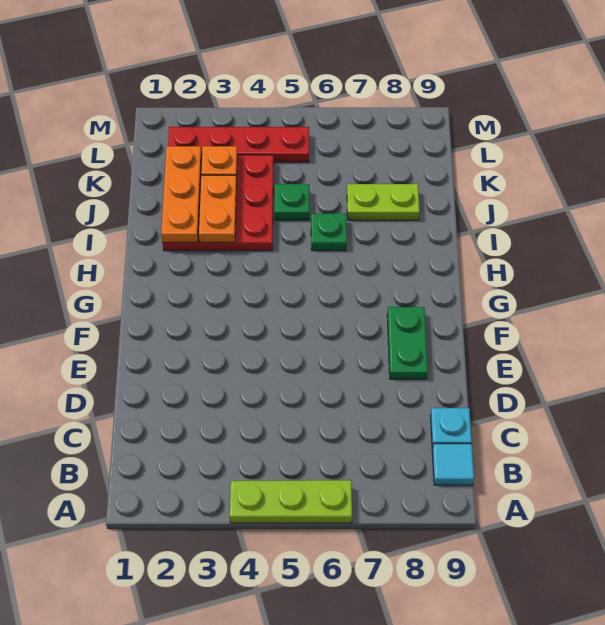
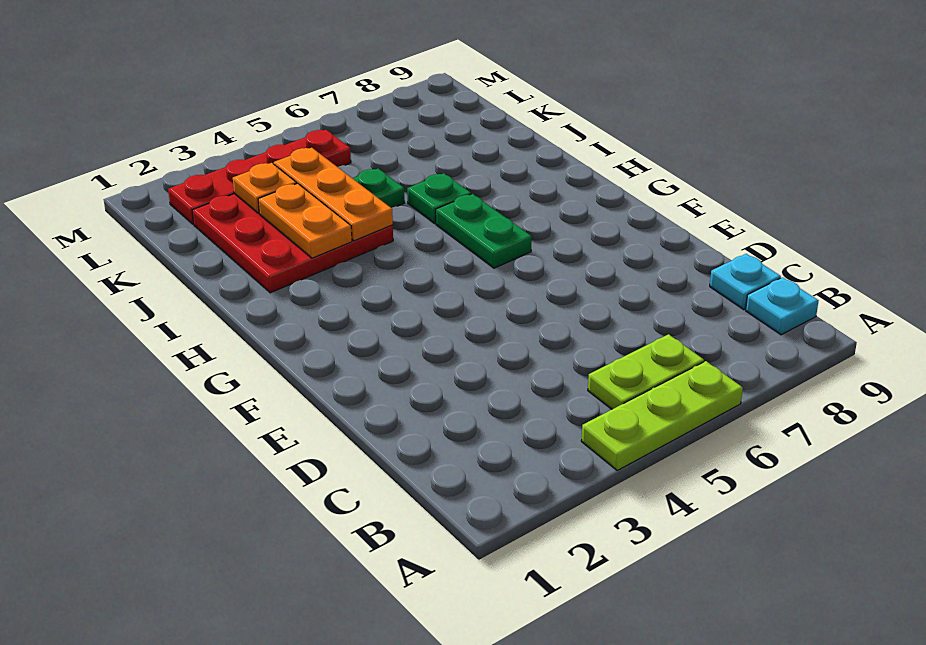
cyan 1x1 tile [432,444,474,485] -> cyan 1x1 plate [746,277,818,335]
green 1x2 plate [387,307,428,379] -> green 1x2 plate moved to [436,194,532,268]
orange 1x3 plate [161,146,202,242] -> orange 1x3 plate moved to [274,148,393,241]
lime 1x2 plate [347,184,420,220] -> lime 1x2 plate moved to [588,334,704,409]

